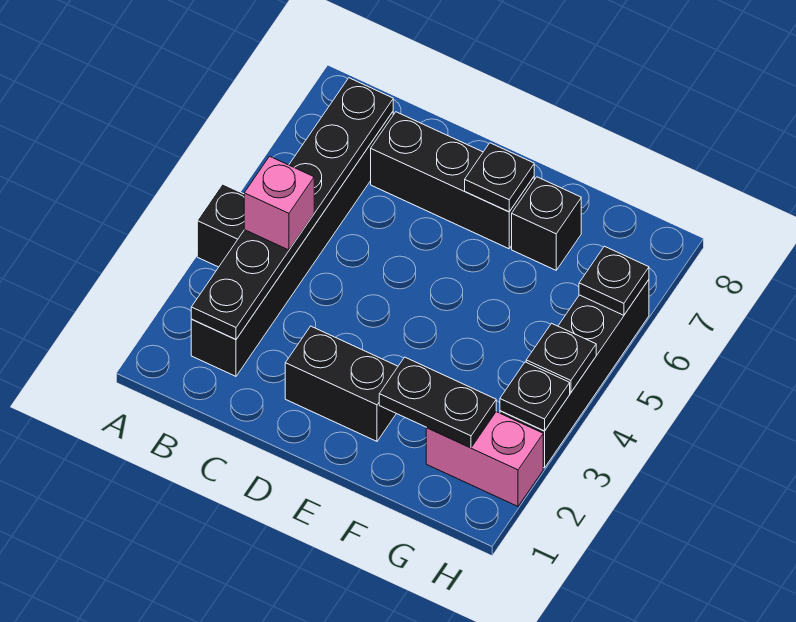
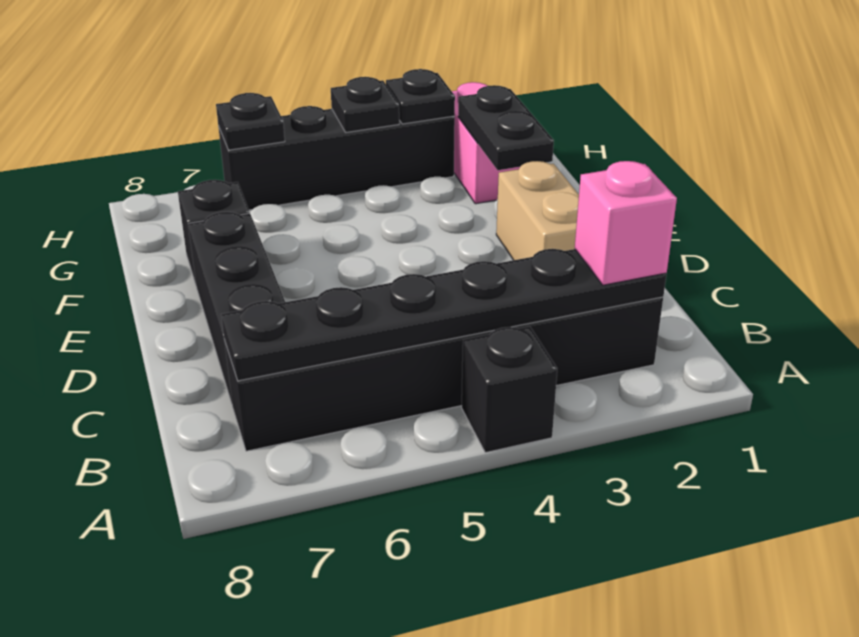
pink 1x1 brick [244,156,314,250] -> pink 1x1 brick moved to [575,161,677,285]
black 1x2 brick [285,326,398,441] -> tan 1x2 brick [496,161,579,260]
black 1x1 plate [465,143,534,212] -> none

